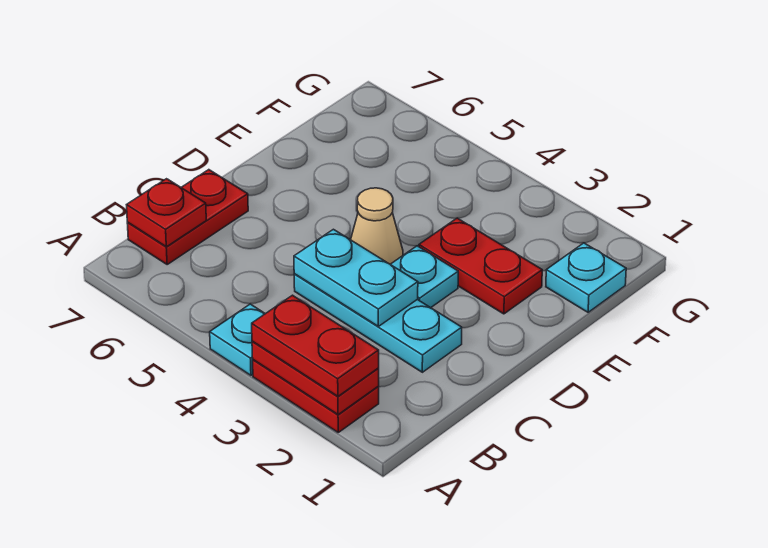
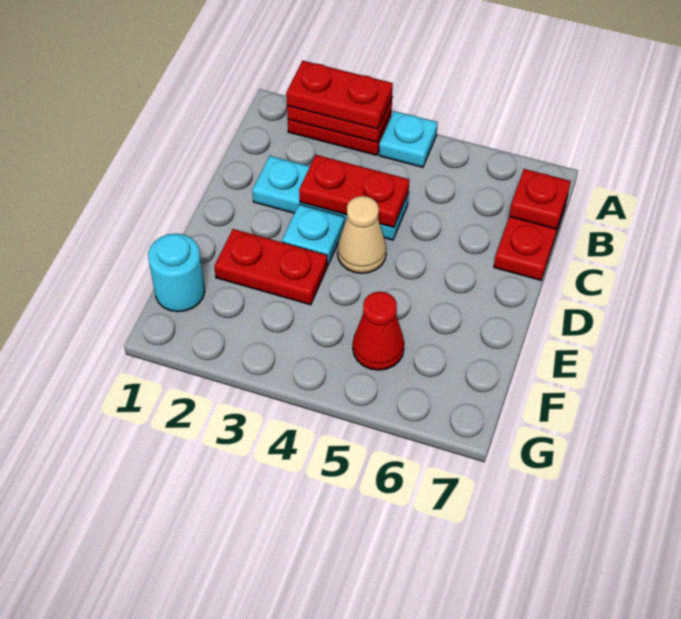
cyan 1x2 plate [294,229,418,326] -> red 1x2 plate [299,155,409,227]
cyan 1x1 plate [546,243,626,312] -> cyan 1x1 round brick [148,233,205,312]
none -> red 1x1 cone [353,292,404,370]

